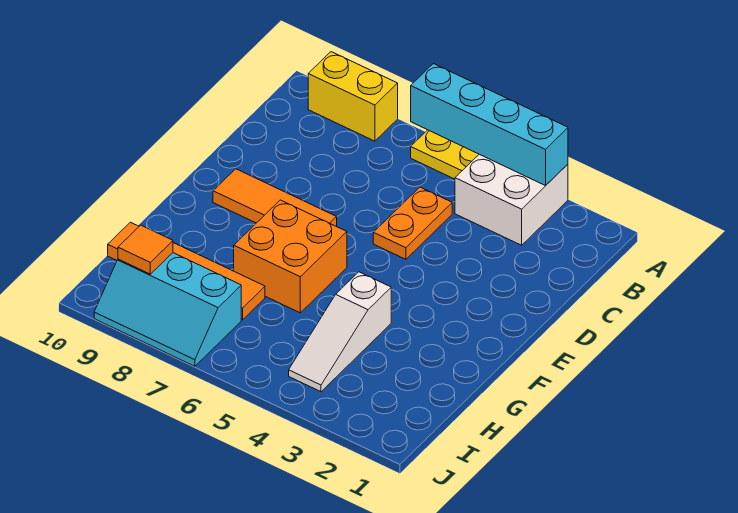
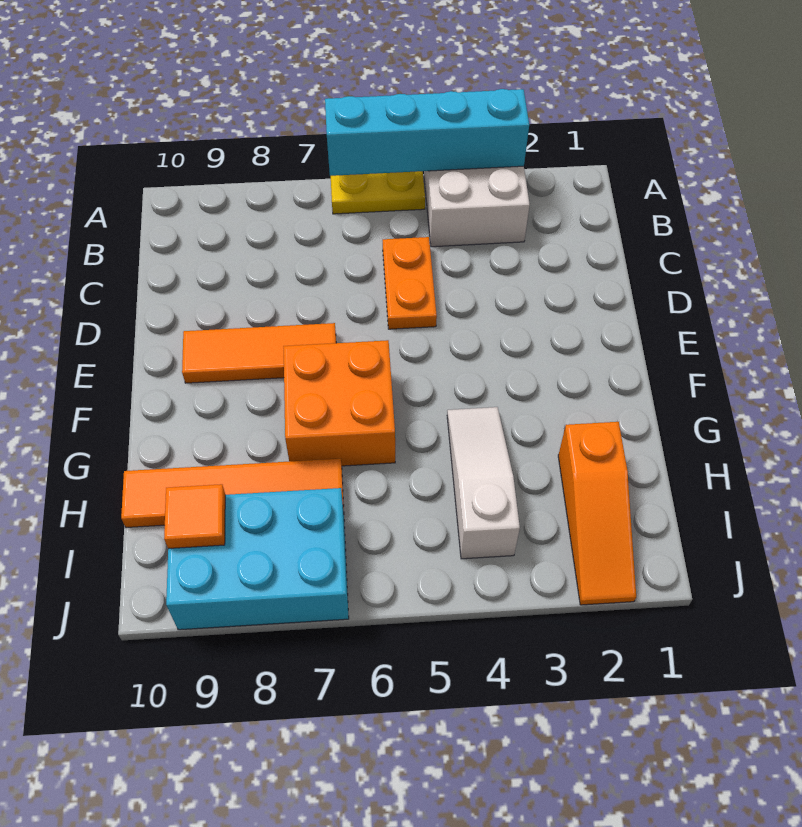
yellow 1x2 brick [308,52,398,141] -> none
white 1x3 slope [289,272,391,392] -> white 1x3 slope turned to [447,407,520,559]
none -> orange 1x3 slope [558,422,636,605]
cyan 2x3 slope [94,253,241,366] -> cyan 2x3 brick [166,488,349,630]

